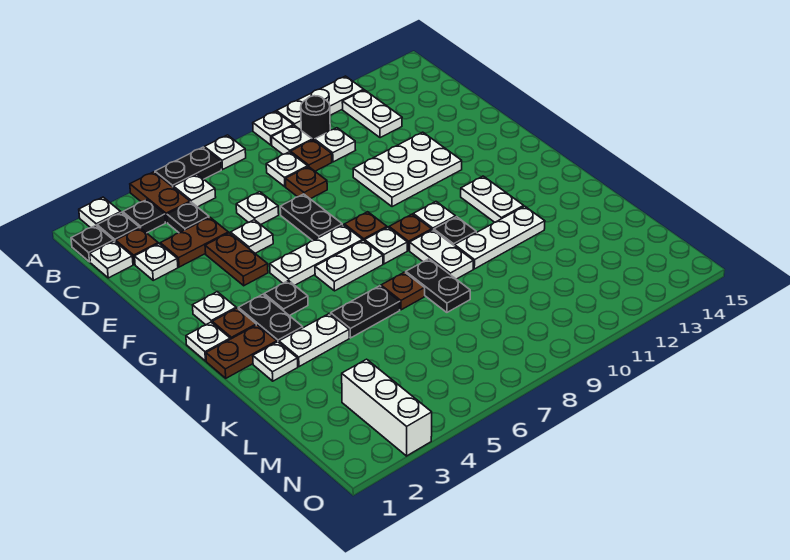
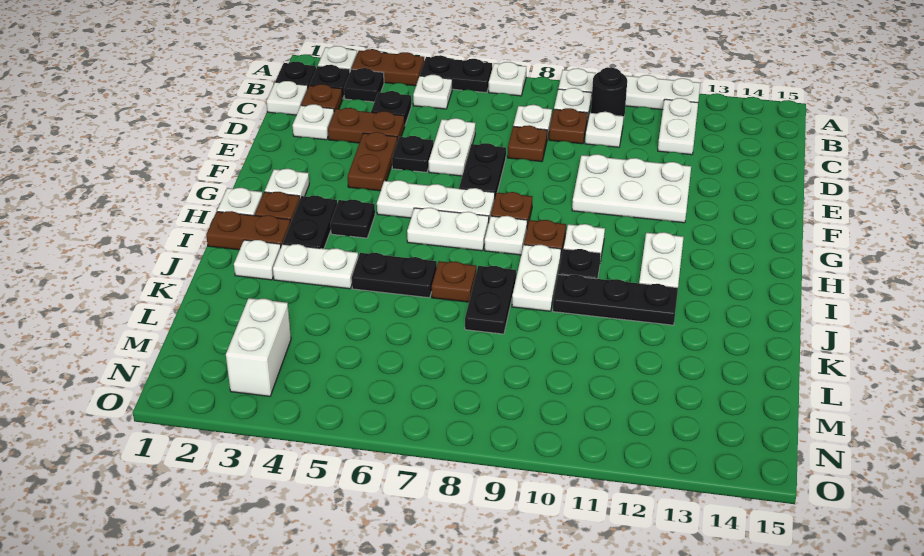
brown 1x2 plate [130,172,190,222] -> brown 1x2 plate turned to [352,49,424,86]
white 1x1 plate [236,192,279,225] -> white 1x2 plate [429,118,475,176]
white 1x1 plate [230,220,273,253] -> black 1x1 plate [392,136,433,172]
white 1x3 plate [455,206,545,269] -> black 1x3 plate [553,275,678,325]
white 1x3 brick [342,359,432,456] -> white 1x2 brick [226,298,291,396]

